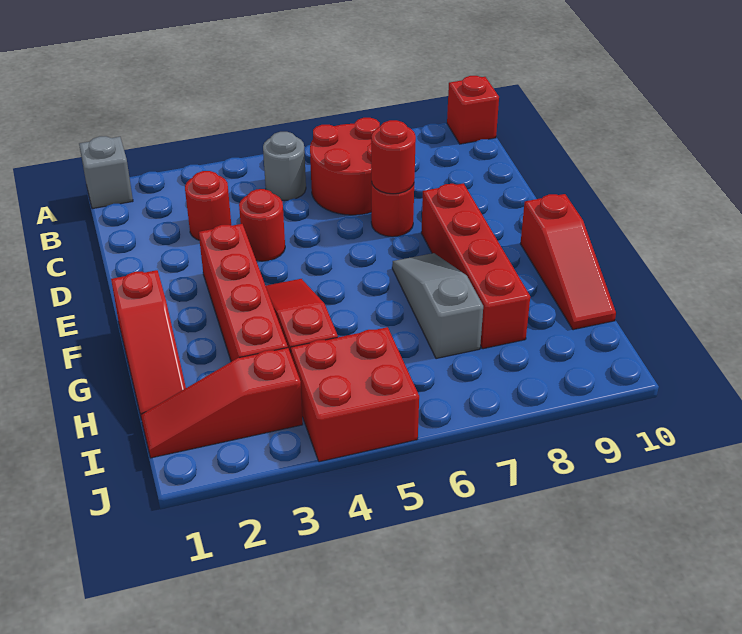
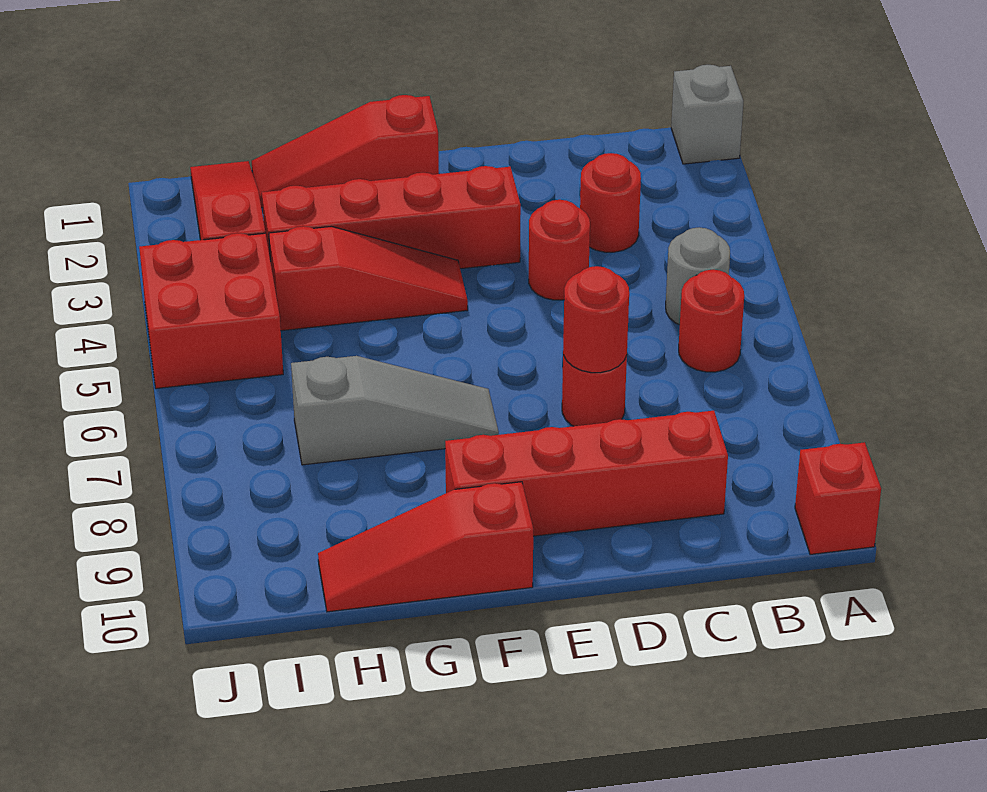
red 2x2 round brick [310,118,380,215] -> red 1x1 round brick [679,270,744,372]
red 1x4 brick [421,183,530,349] -> red 1x4 brick moved to [445,411,728,536]

